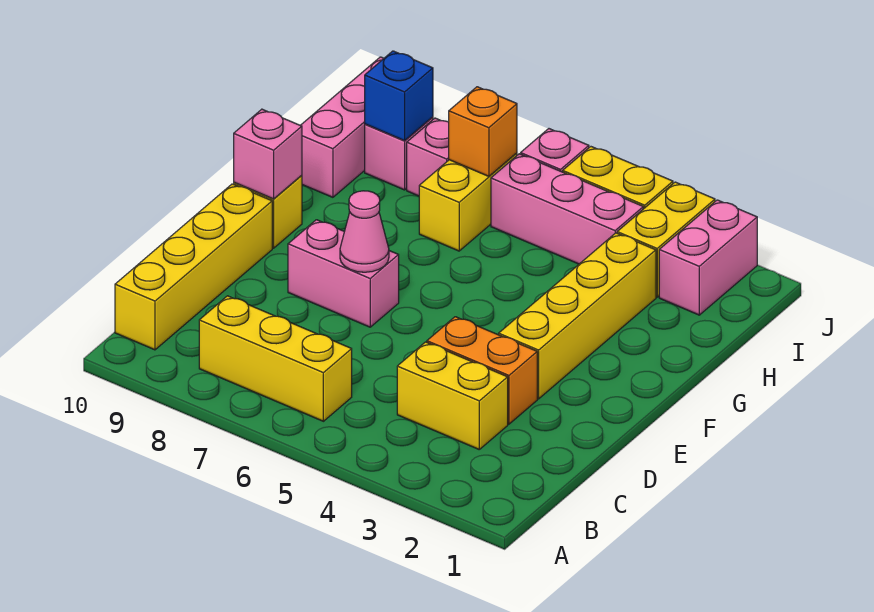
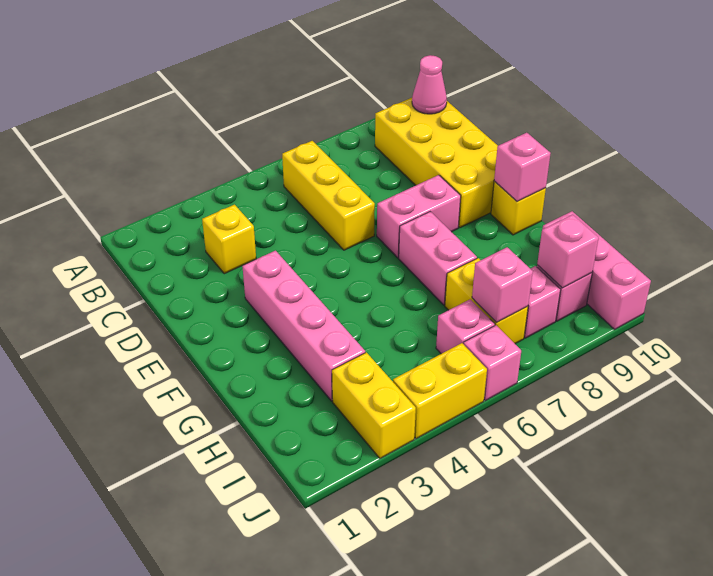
yellow 1x3 brick [199,296,352,421] -> yellow 1x3 brick turned to [282,141,375,250]
yellow 1x4 brick [115,184,272,350] -> yellow 2x4 brick [375,98,498,228]
yellow 1x2 brick [397,342,508,449] -> yellow 1x1 brick [202,205,256,274]
orange 1x2 brick [427,317,537,424] -> none
yellow 1x4 brick [499,233,656,399] -> pink 1x4 brick [242,251,365,401]
pink 1x1 cone [340,191,389,272] -> pink 1x1 cone moved to [412,55,447,114]
pink 1x2 brick [659,200,757,315] -> pink 1x2 brick moved to [399,212,477,305]
pink 1x3 brick [491,154,643,264] -> pink 1x1 brick [436,299,495,354]
orange 1x1 brick [449,87,517,176] -> pink 1x1 brick [472,247,533,323]
blue 1x1 brick [365,51,433,141] -> pink 1x1 brick [537,215,599,288]

